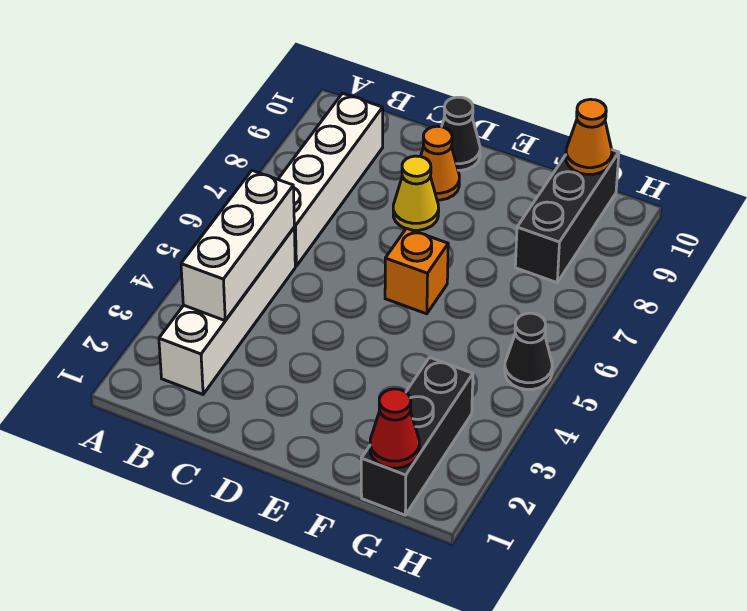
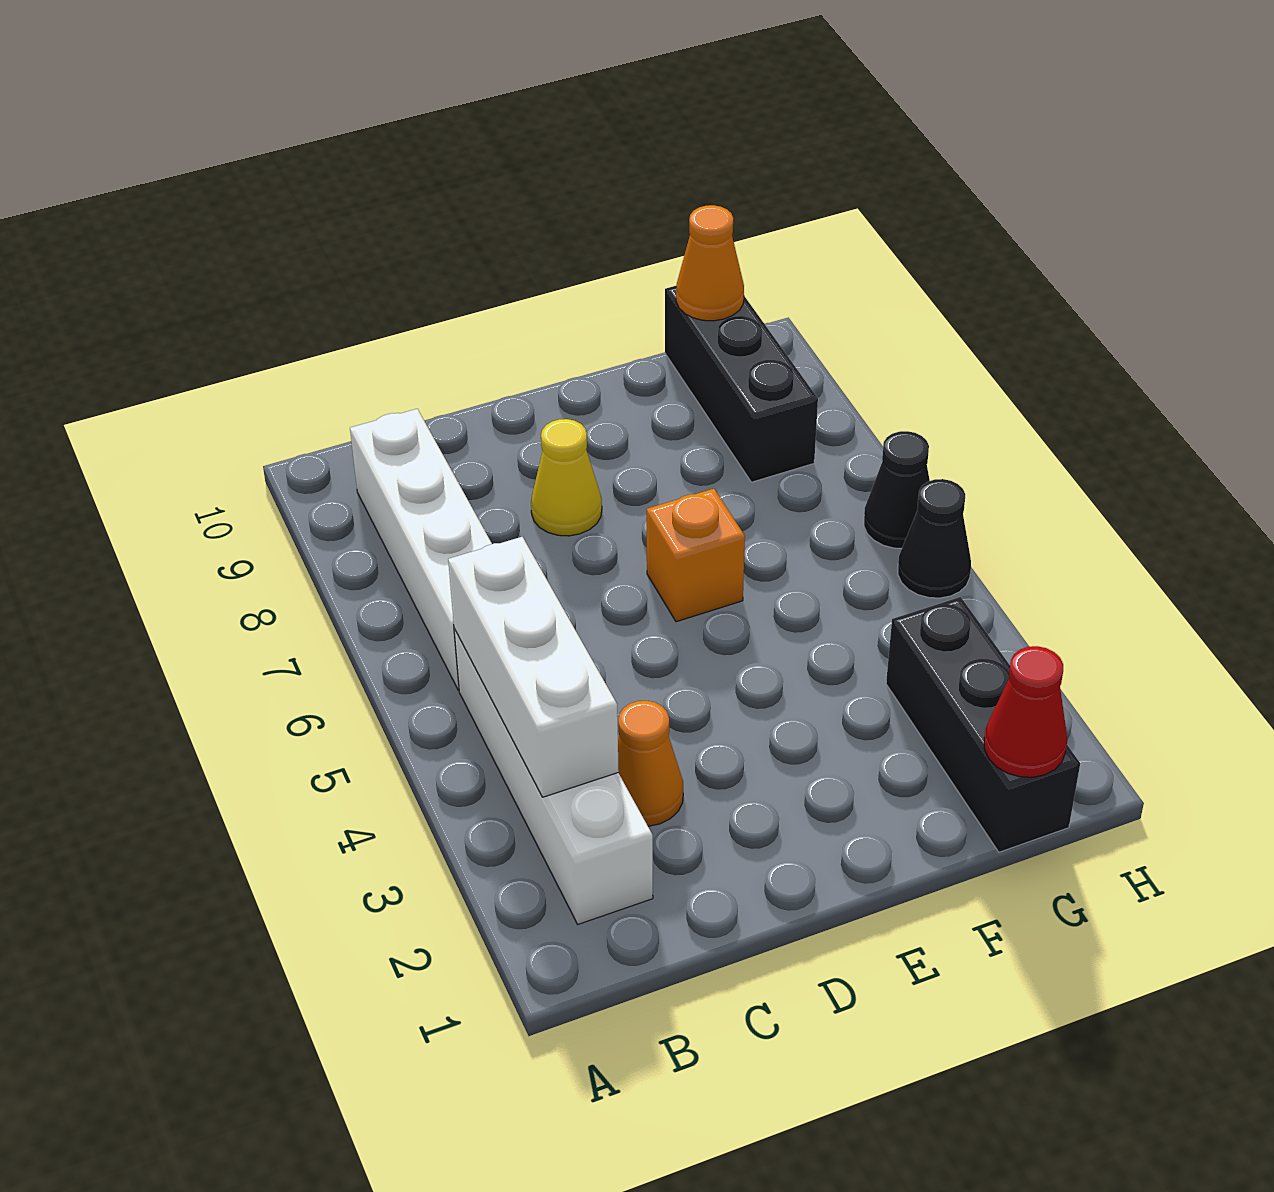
orange 1x1 cone [420,126,459,200] -> orange 1x1 cone moved to [618,701,683,826]
black 1x1 cone [442,97,480,170] -> black 1x1 cone moved to [864,431,930,548]

